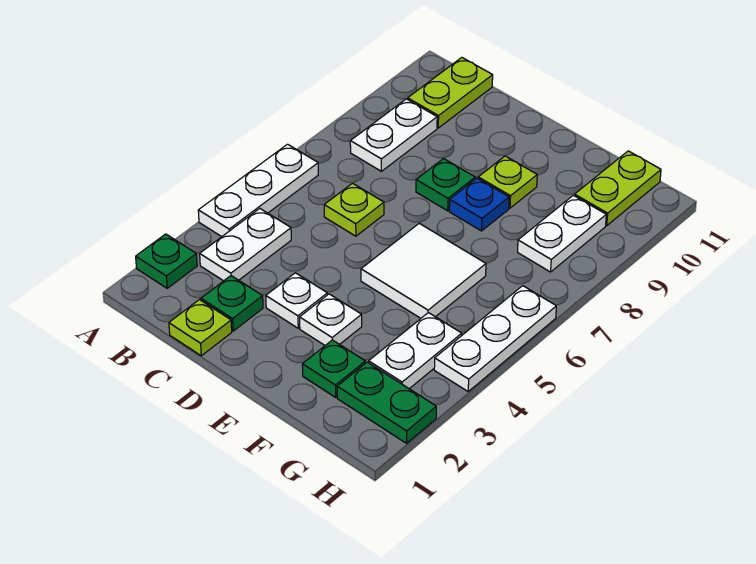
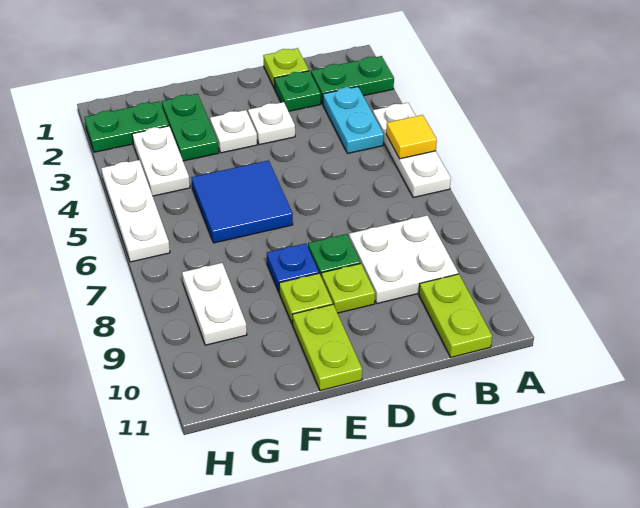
green 1x1 plate [136,234,197,288] -> green 1x2 plate [311,56,394,104]
none -> yellow 1x1 tile [386,115,437,159]
white 1x2 plate [200,209,291,281] -> cyan 1x2 plate [323,87,384,153]
white 1x2 plate [350,99,437,171] -> white 2x2 plate [349,215,458,304]
lime 1x1 plate [324,183,384,236] -> lime 1x1 plate moved to [322,263,375,313]
white 2x2 tile [361,223,486,318] -> blue 2x2 tile [191,160,293,243]
green 1x1 plate [302,340,365,397] -> green 1x2 plate [162,94,219,161]
lime 1x2 plate [575,151,661,226] -> lime 1x2 plate moved to [293,304,362,391]

